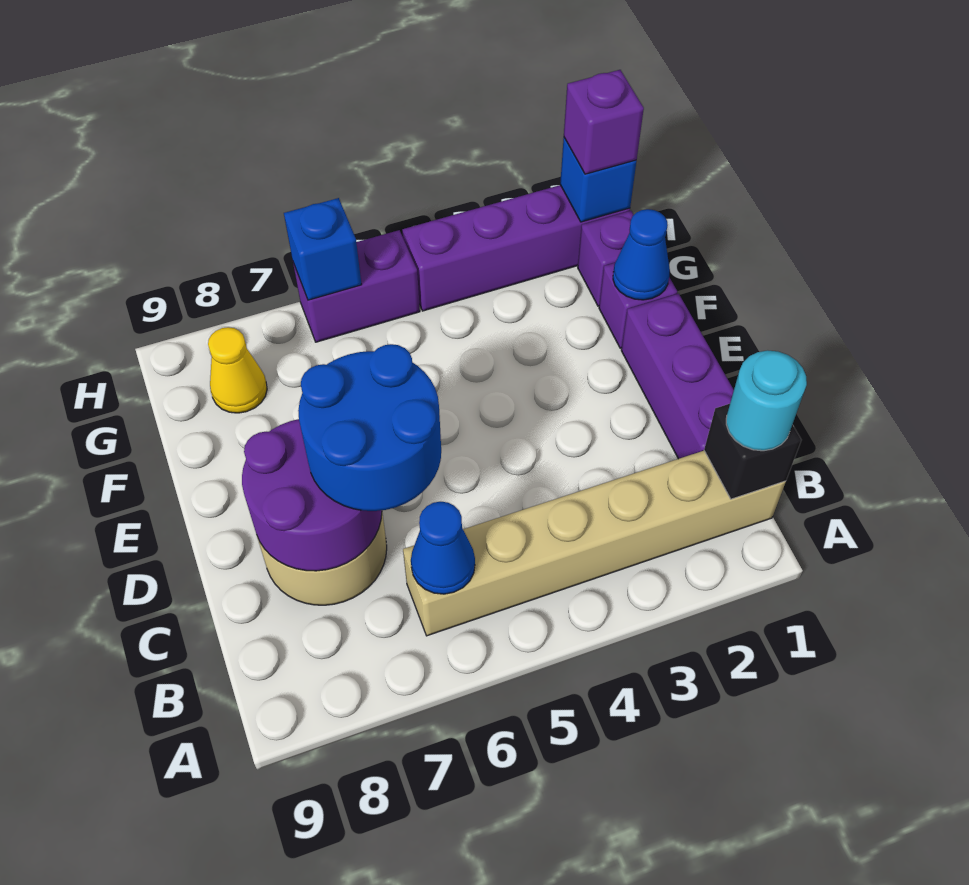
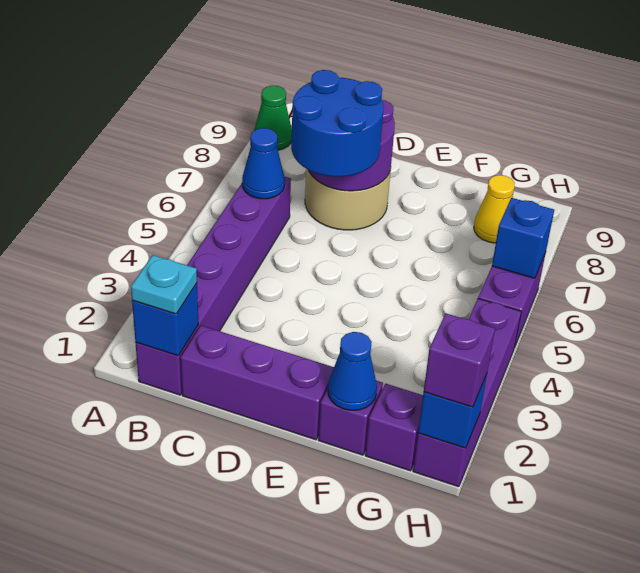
none -> green 1x1 cone [254,86,292,150]
tan 1x6 brick [403,451,786,636] -> purple 1x6 brick [136,177,291,395]
black 1x1 brick [704,404,801,499] -> blue 1x1 brick [132,283,198,356]
cyan 1x1 round brick [726,350,807,451] -> cyan 1x1 plate [131,255,197,314]

